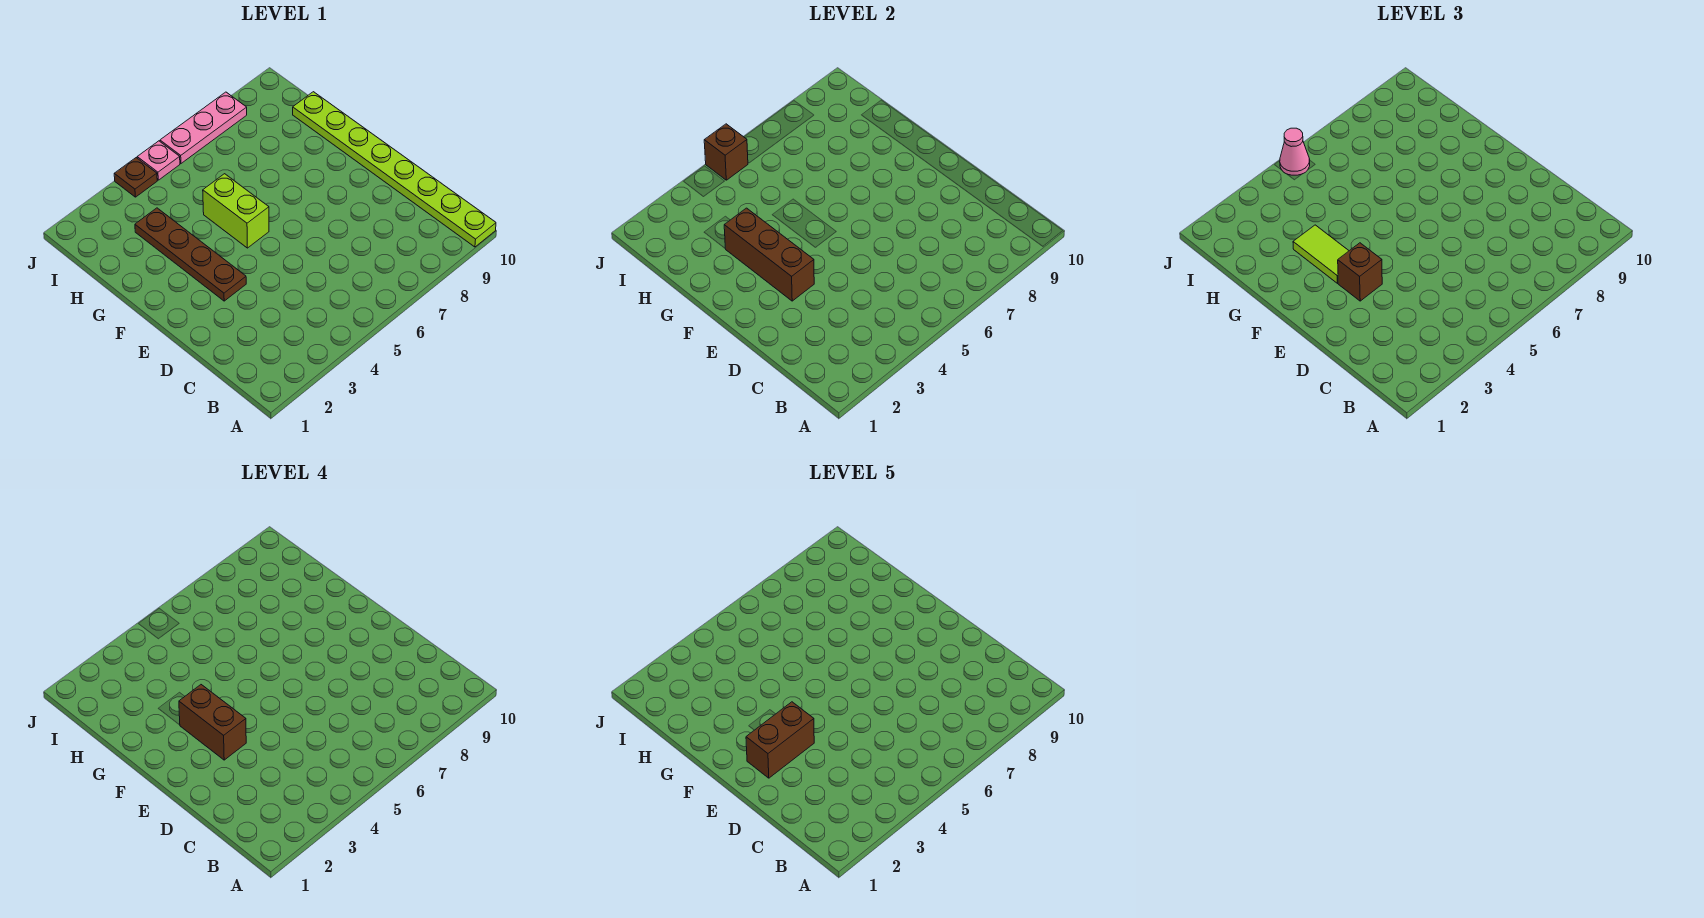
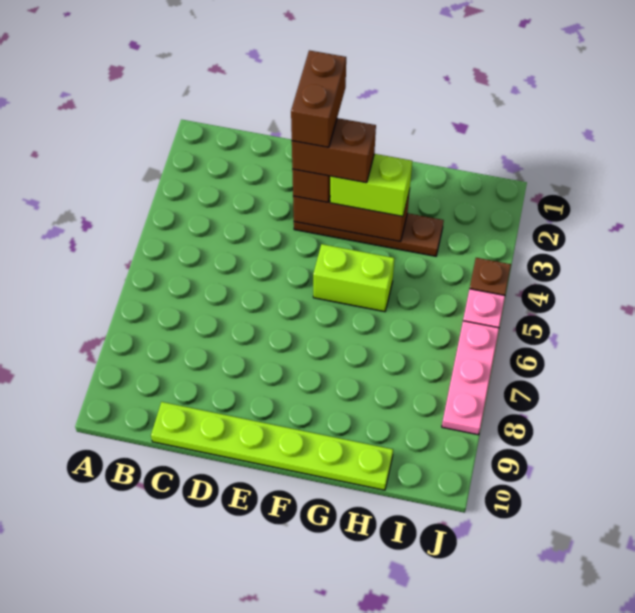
lime 1x8 plate [293,92,496,247] -> lime 1x6 plate [151,402,393,490]
lime 1x2 tile [1293,225,1349,283] -> lime 1x2 brick [330,154,412,216]
brown 1x1 brick [704,124,748,180] -> none
pink 1x1 cone [1280,128,1310,175] -> none

